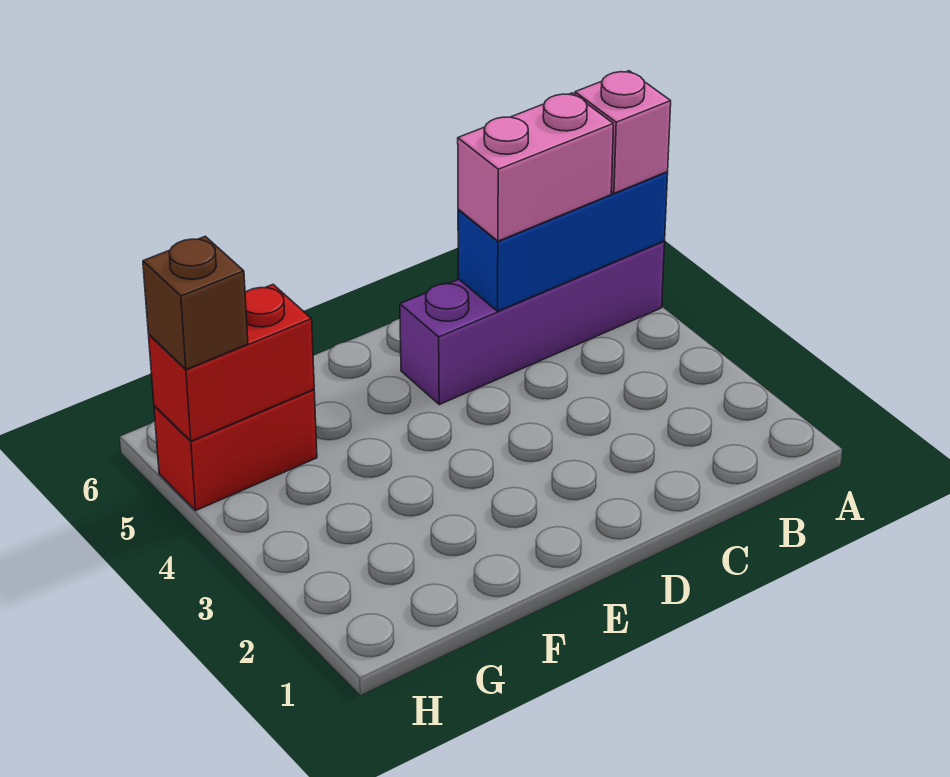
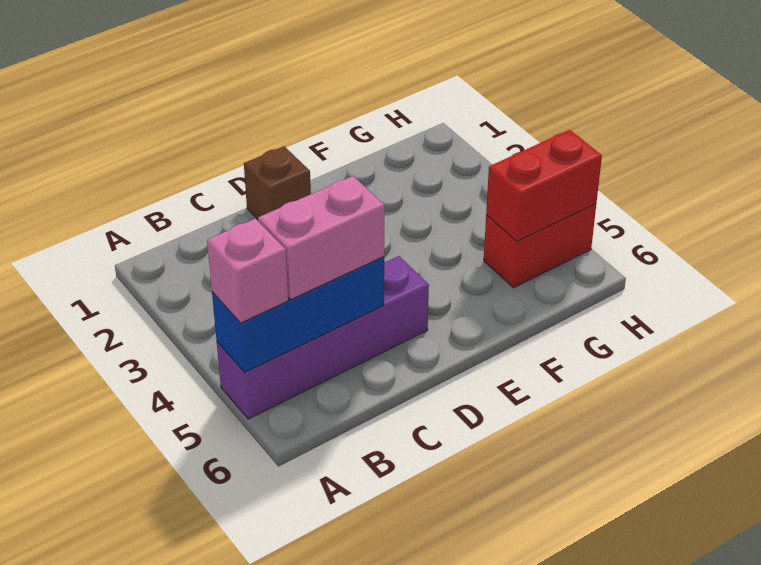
brown 1x1 brick [143,236,248,369] -> brown 1x1 brick moved to [244,146,311,219]

